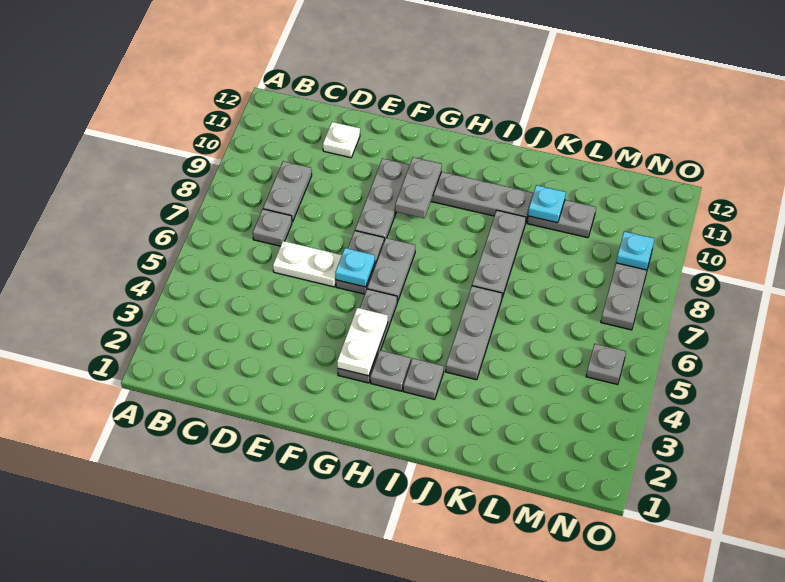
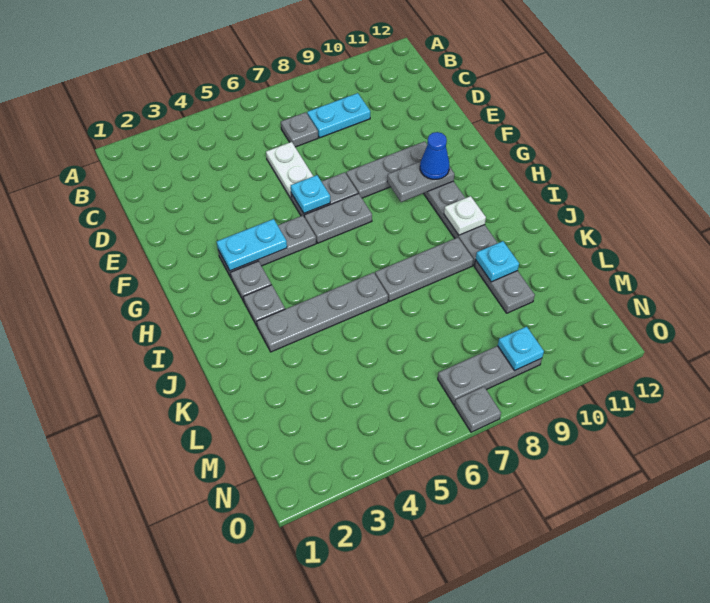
grey 1x2 plate [263,161,312,222] -> cyan 1x2 plate [307,93,370,138]
white 1x1 plate [323,122,360,158] -> white 1x1 plate moved to [444,196,486,235]
white 1x2 plate [337,308,388,376] -> cyan 1x2 plate [217,219,287,271]
none -> blue 1x1 cone [420,132,450,179]
grey 1x3 plate [446,286,502,380] -> grey 1x4 plate [257,273,388,352]
grey 1x1 plate [586,344,626,385] -> grey 1x1 plate moved to [455,387,501,432]

